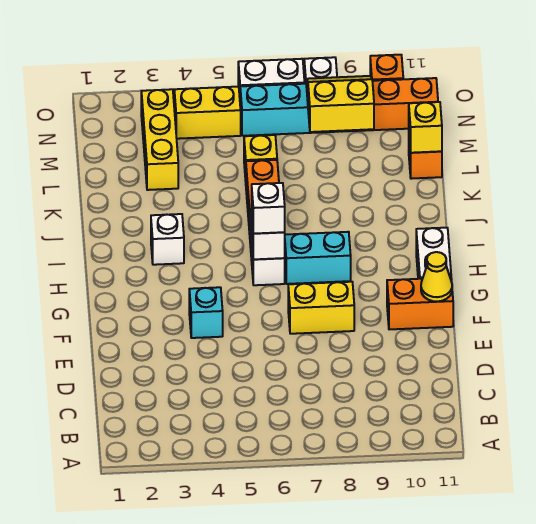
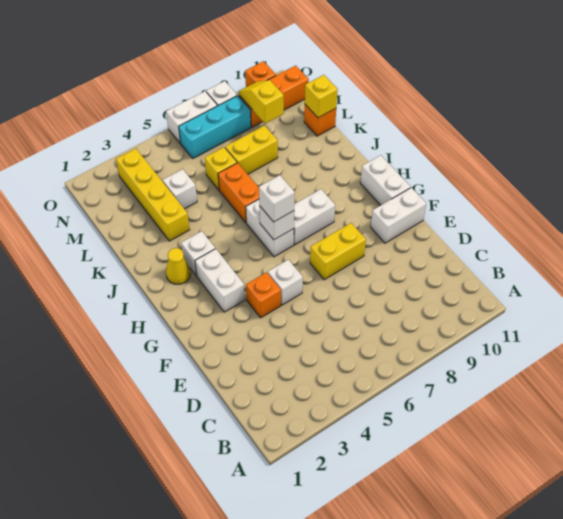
cyan 1x1 brick [189,287,223,338] -> orange 1x1 brick [246,272,281,318]
none -> white 1x1 brick [268,260,303,305]
orange 1x2 brick [387,277,453,329] -> white 1x2 brick [371,188,426,243]
yellow 1x1 cone [421,252,452,302] -> yellow 1x1 cone moved to [166,248,191,284]
none -> white 1x2 brick [195,249,245,312]
cyan 1x2 brick [285,232,351,284] -> white 1x2 brick [294,189,335,245]
yellow 1x3 brick [141,89,178,190] -> yellow 1x4 brick [116,149,190,241]
none -> white 1x1 brick [163,169,197,209]
yellow 2x2 slope [306,76,374,132] -> yellow 1x2 slope [239,80,284,124]
yellow 1x2 brick [174,87,241,139] -> yellow 1x2 brick moved to [225,126,278,174]

